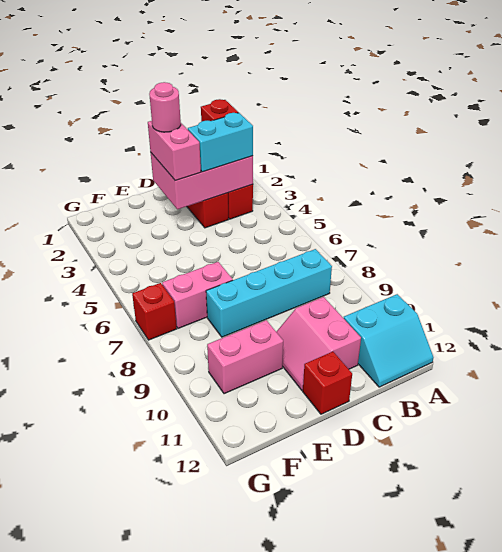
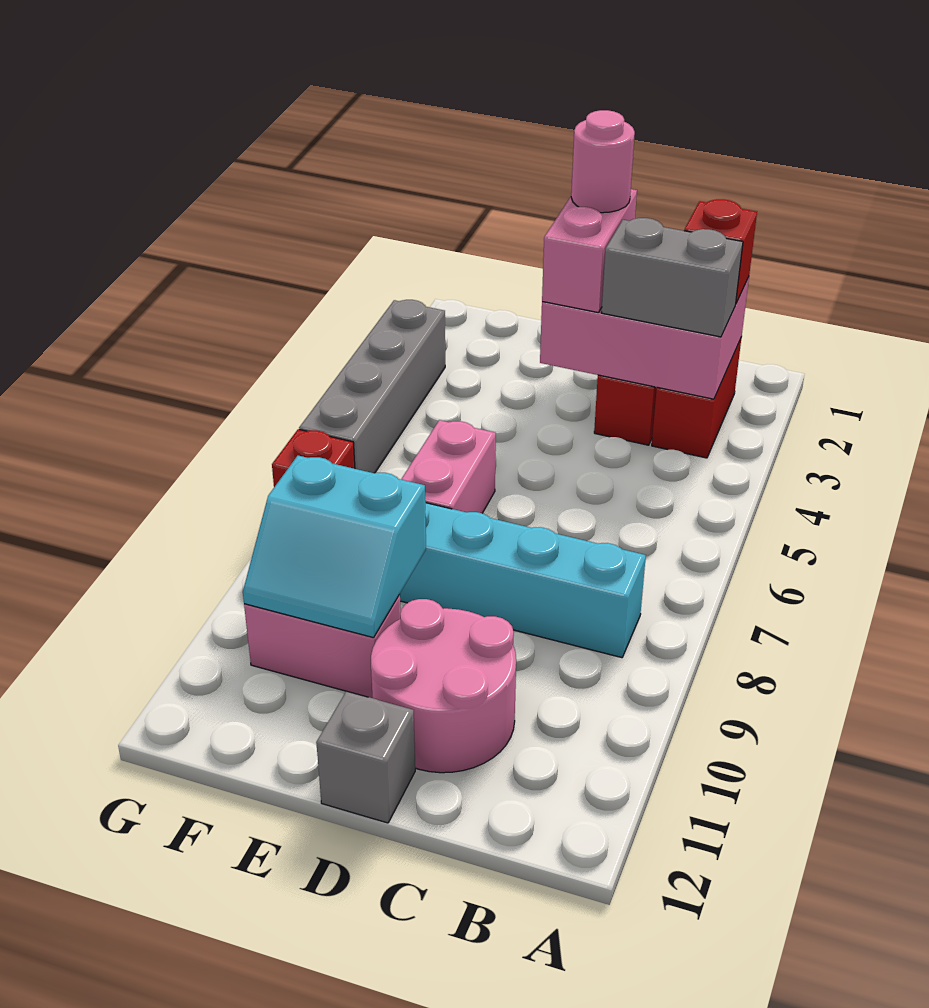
cyan 2x2 slope [344,294,433,387] -> cyan 2x2 slope moved to [243,456,426,638]
cyan 1x2 brick [188,113,253,172] -> grey 1x2 brick [602,218,743,337]
pink 2x2 slope [276,297,361,390] -> pink 2x2 round brick [371,599,516,773]
red 1x1 brick [303,352,352,414] -> grey 1x1 brick [316,691,415,823]
pink 1x2 brick [162,262,233,328] -> pink 1x2 brick turned to [401,420,496,513]
none -> grey 1x4 brick [299,300,445,473]

